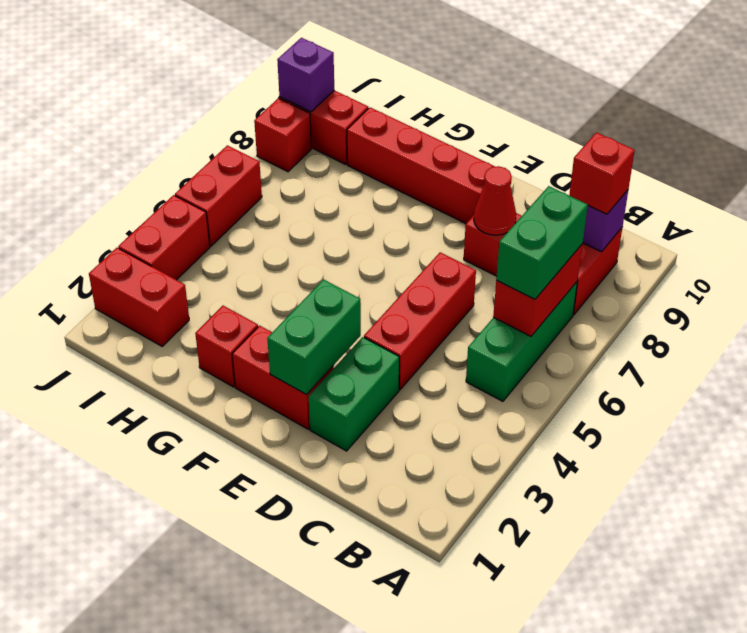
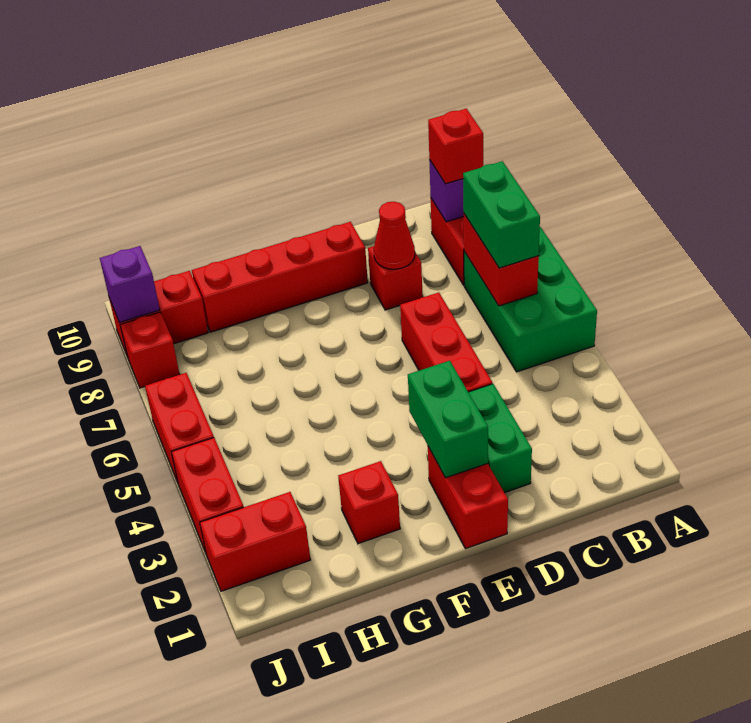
green 1x3 brick [466,282,577,401] -> green 2x3 brick [464,227,597,372]
red 1x2 brick [232,326,334,429] -> red 1x2 brick turned to [428,447,508,549]

